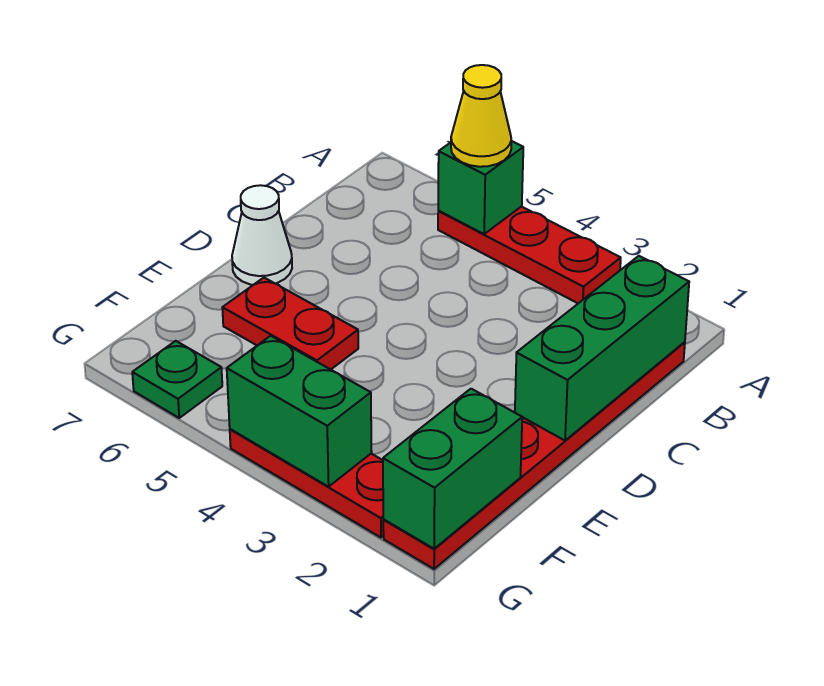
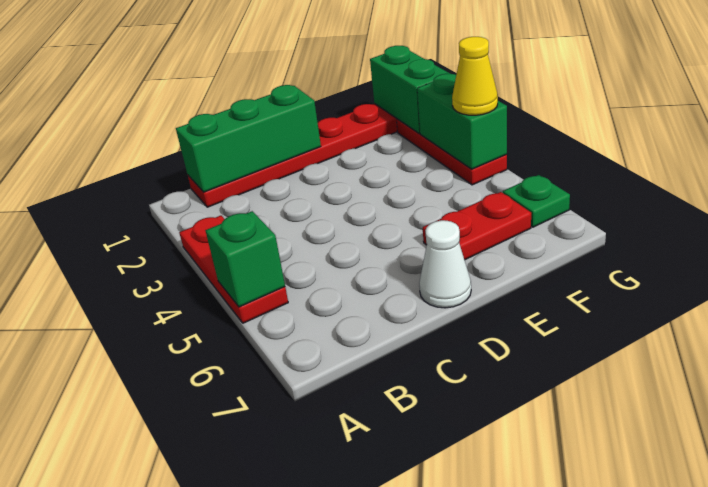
yellow 1x1 cone [451,65,511,167] -> yellow 1x1 cone moved to [452,37,498,115]
red 1x2 plate [222,278,358,370] -> red 1x2 plate turned to [423,192,531,260]
green 1x2 brick [383,389,522,549] -> green 1x2 brick turned to [370,46,450,133]

